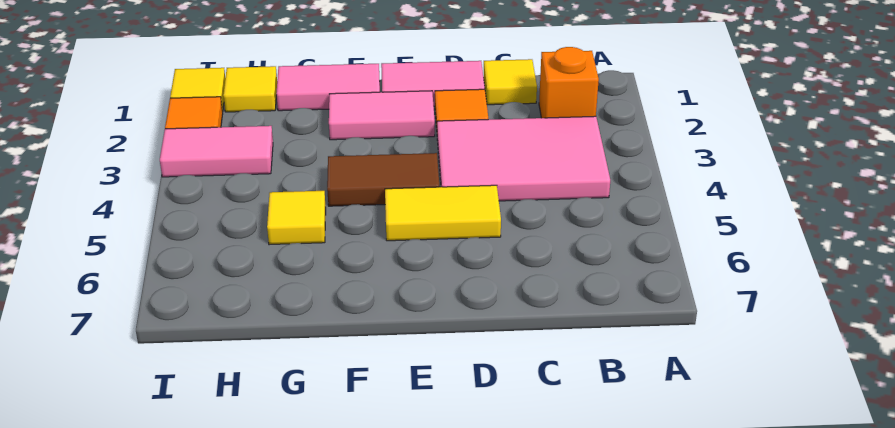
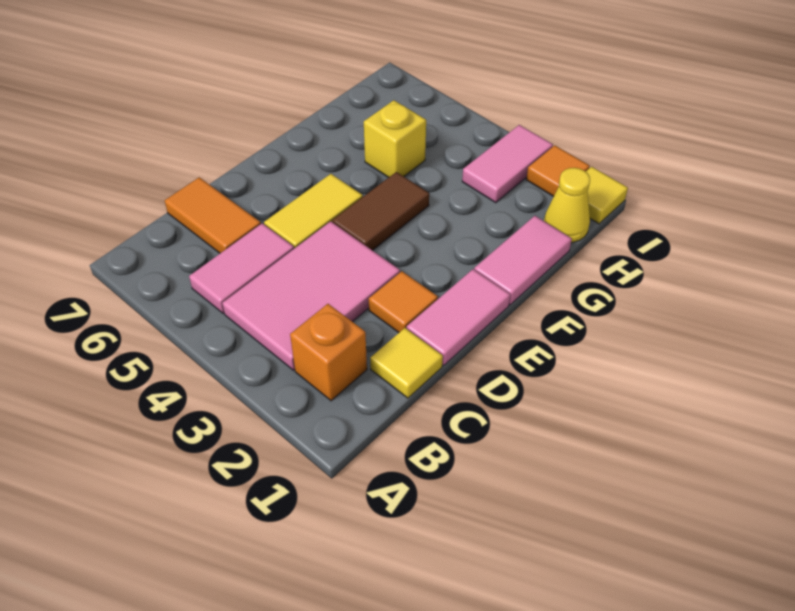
none -> orange 1x2 tile [165,177,261,253]
pink 1x2 tile [329,91,435,140] -> pink 1x2 tile moved to [189,223,294,314]
yellow 1x1 tile [267,191,326,245] -> yellow 1x1 brick [364,100,426,177]
yellow 1x1 tile [223,66,277,112] -> yellow 1x1 cone [544,168,590,243]

